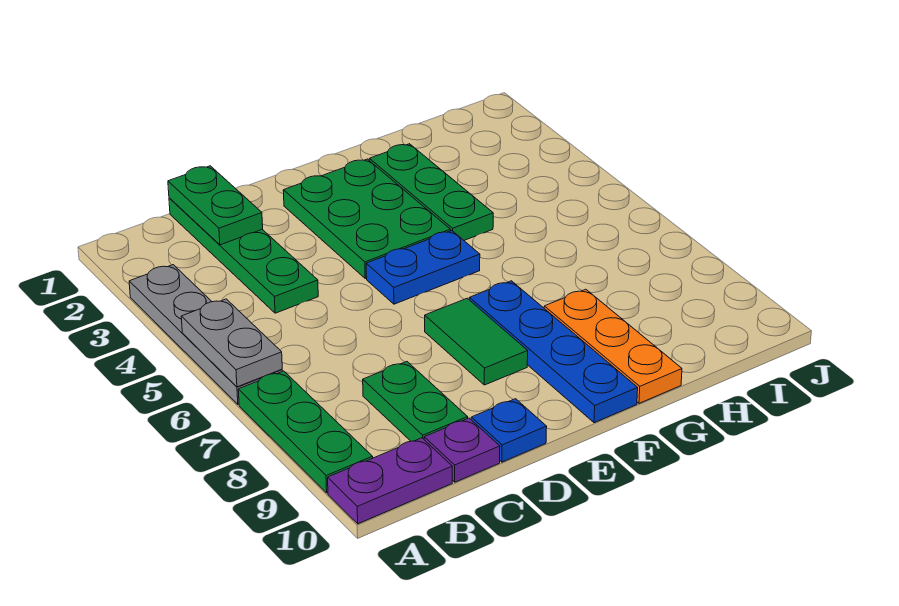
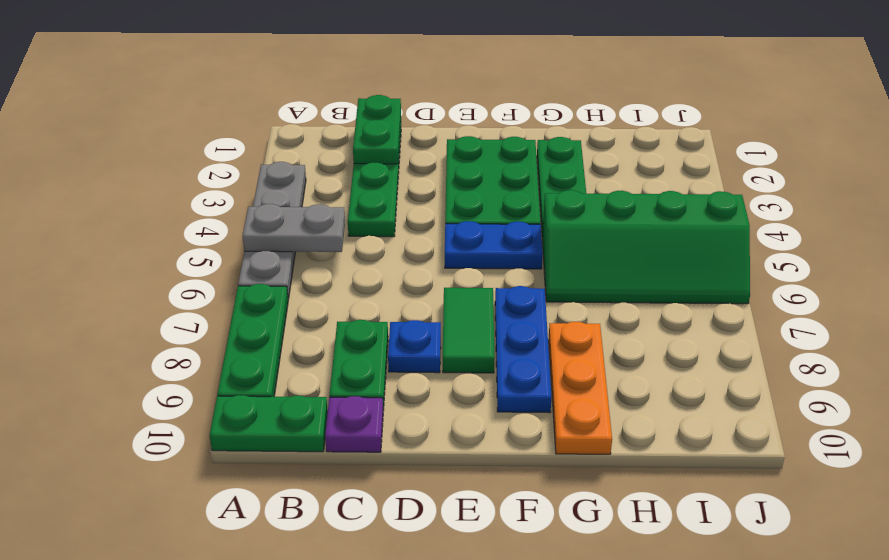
grey 1x2 plate [181,299,282,387] -> grey 1x2 plate turned to [243,204,345,252]
purple 1x2 plate [328,438,452,524] -> green 1x2 plate [210,395,328,452]
blue 1x1 plate [471,399,547,462] -> blue 1x1 plate moved to [388,320,441,373]
blue 1x4 plate [469,281,638,423] -> blue 1x3 plate [495,286,552,413]
none -> green 2x4 slope [542,190,750,304]

